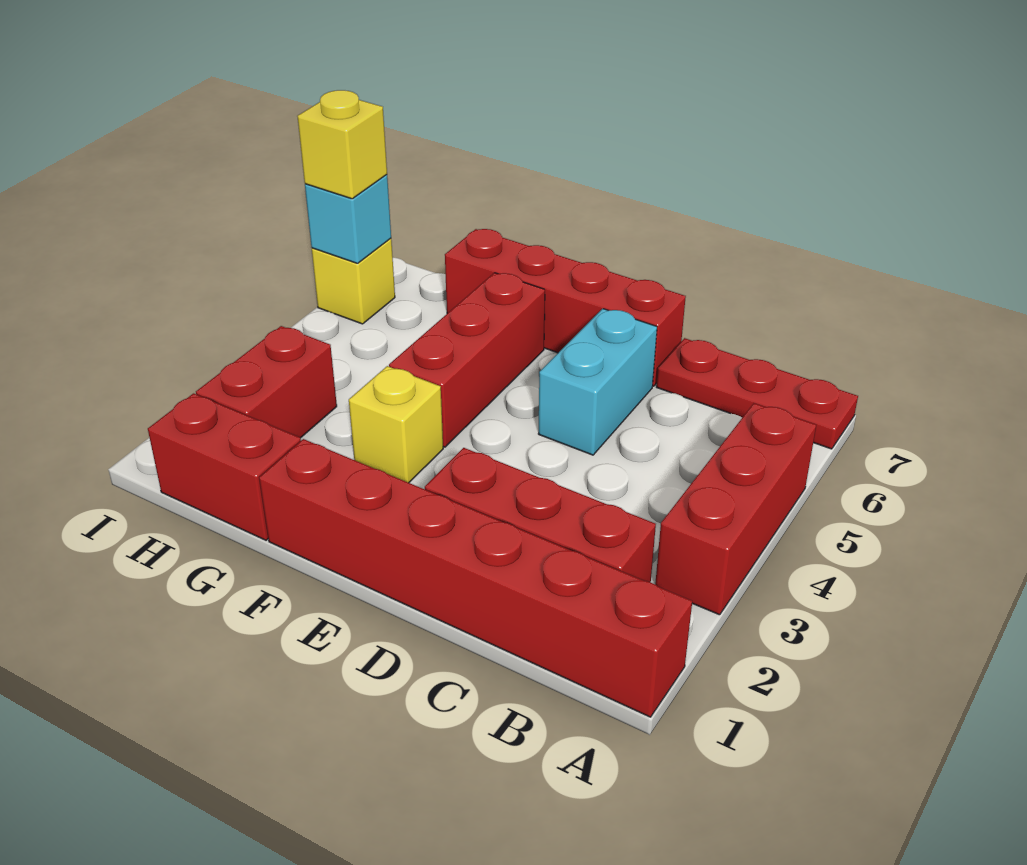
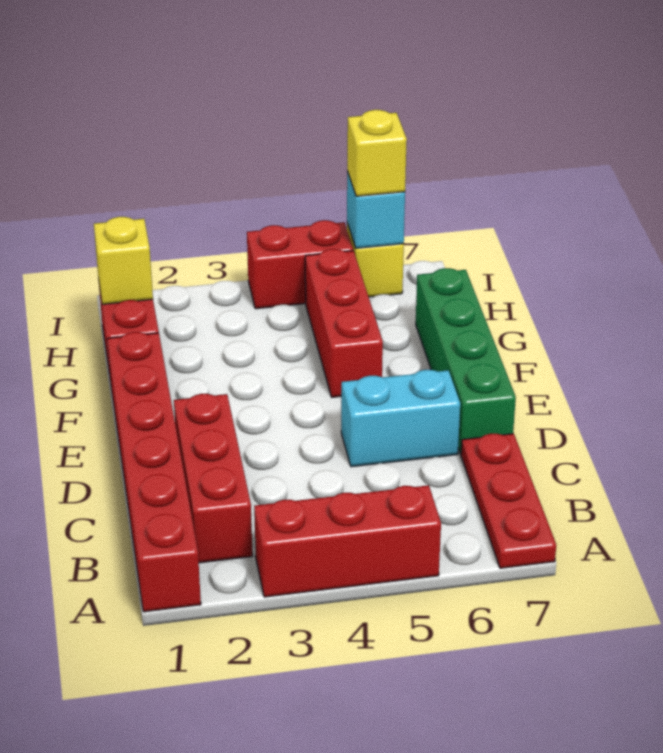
red 1x4 brick [445,229,686,386] -> green 1x4 brick [416,268,516,454]
yellow 1x1 brick [349,366,443,483] -> yellow 1x1 brick moved to [94,217,153,304]
red 1x3 brick [389,273,545,447] -> red 1x3 brick turned to [305,249,383,397]
red 1x2 brick [196,326,337,438] -> red 1x2 brick moved to [247,220,353,309]

